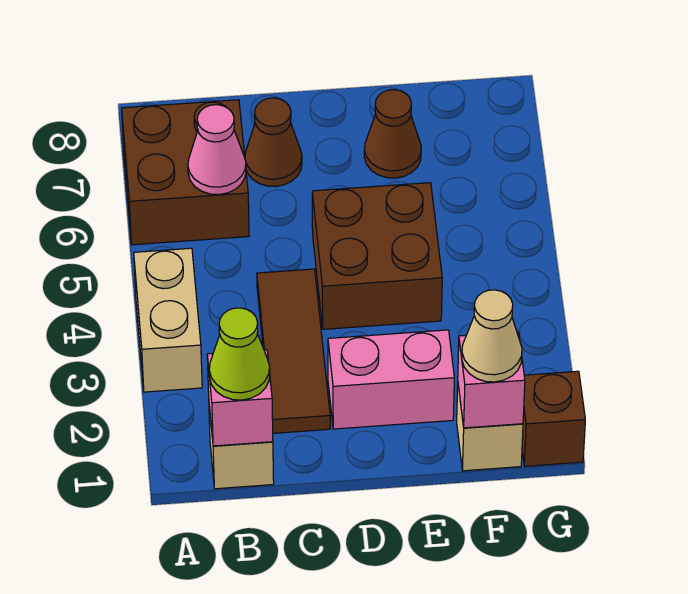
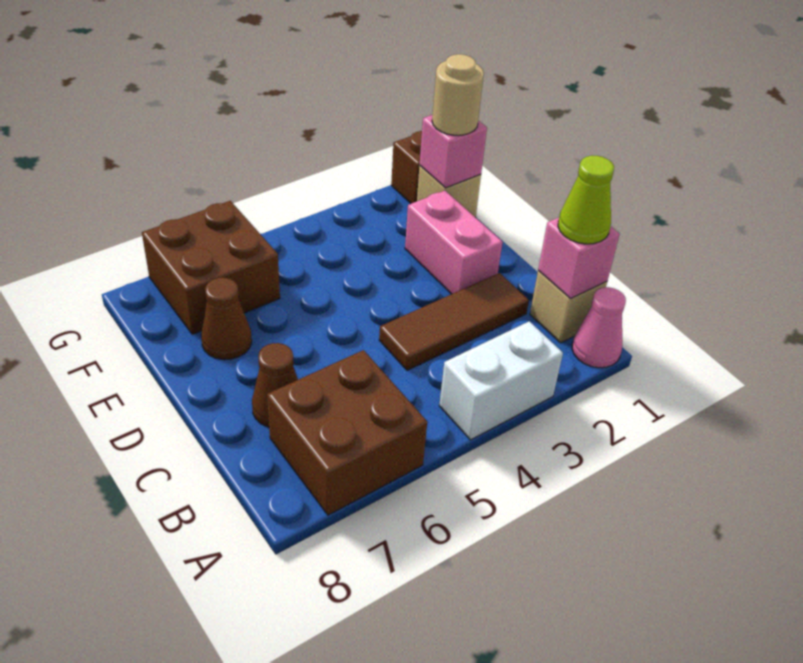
tan 1x2 brick [134,248,202,392] -> white 1x2 brick [439,321,563,440]
pink 1x1 cone [188,105,246,195] -> pink 1x1 cone moved to [572,287,626,368]
brown 2x2 brick [312,183,442,329] -> brown 2x2 brick moved to [142,201,280,334]
tan 1x1 cone [462,290,522,382] -> tan 1x1 round brick [432,54,484,135]

